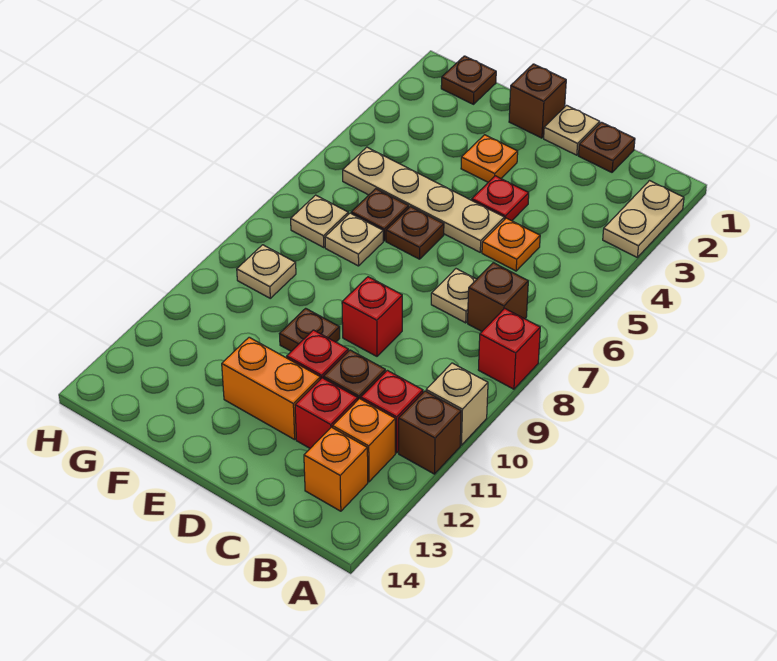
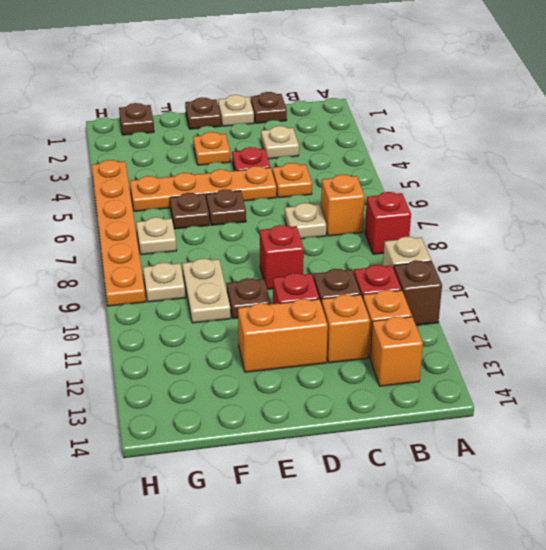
tan 1x2 plate [603,181,684,257] -> tan 1x2 plate moved to [182,259,231,323]
brown 1x1 brick [468,263,528,331] -> orange 1x1 brick [321,175,365,236]
red 1x1 brick [295,378,358,448] -> orange 1x1 brick [322,294,370,363]
tan 1x4 plate [343,147,504,252] -> orange 1x4 plate [130,166,276,211]
brown 1x1 brick [509,64,566,138] -> brown 1x1 plate [185,97,221,129]
tan 1x1 plate [325,213,383,266] -> tan 1x1 plate moved to [261,126,299,159]
none -> orange 1x6 plate [92,160,146,306]

